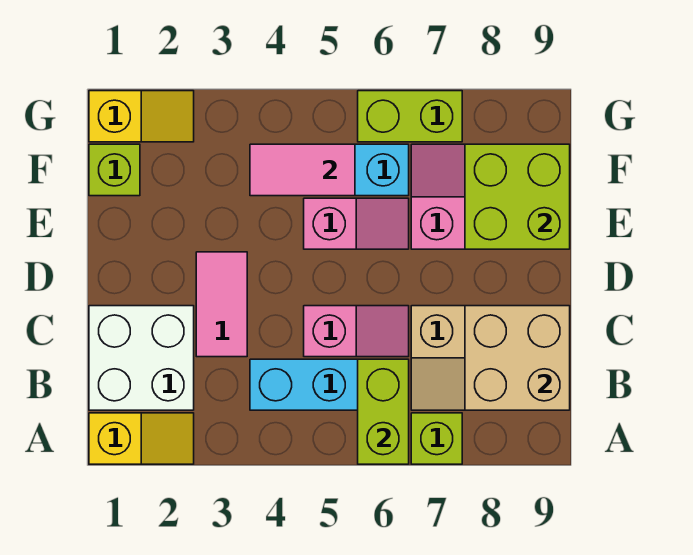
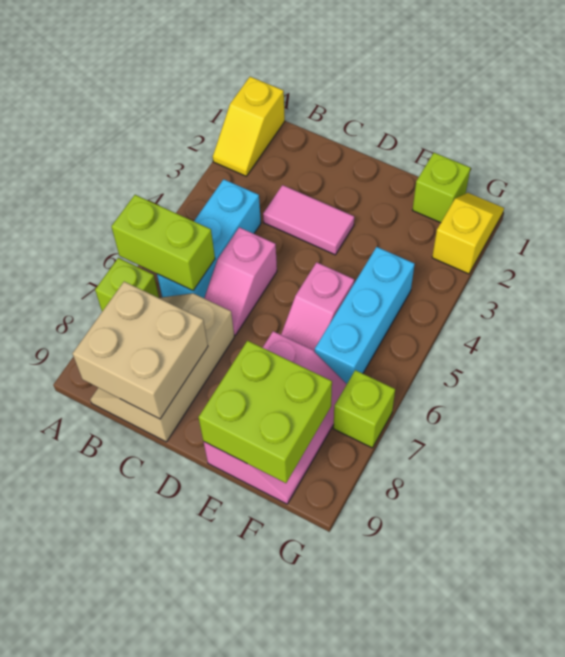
white 2x2 brick [89,306,194,410] -> none
pink 1x2 tile [250,144,355,196] -> none
yellow 1x2 slope [89,91,194,142] -> yellow 1x2 slope turned to [432,193,504,274]
lime 1x2 brick [358,91,462,142] -> lime 1x1 brick [333,370,395,448]

